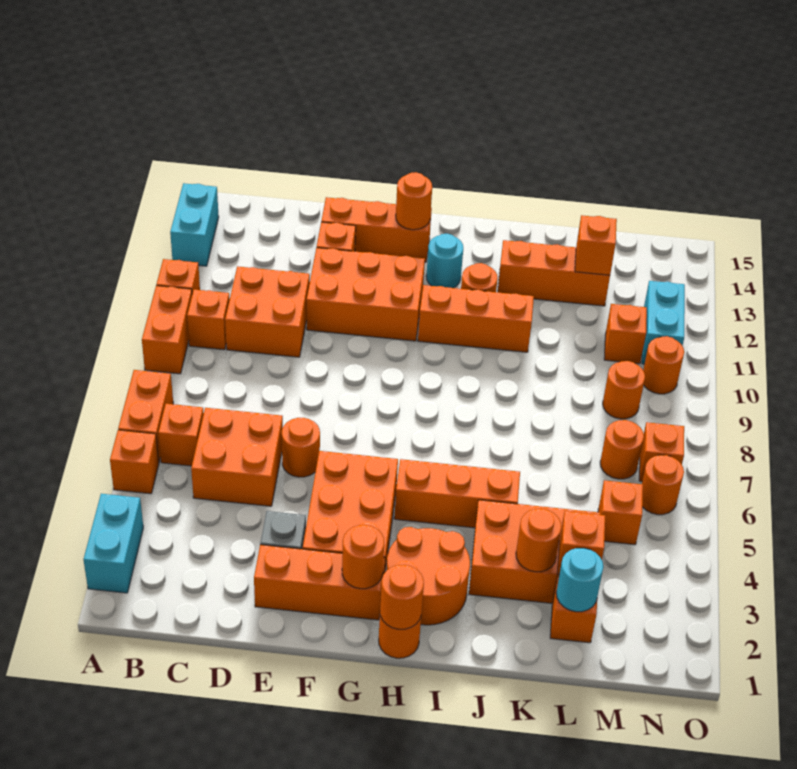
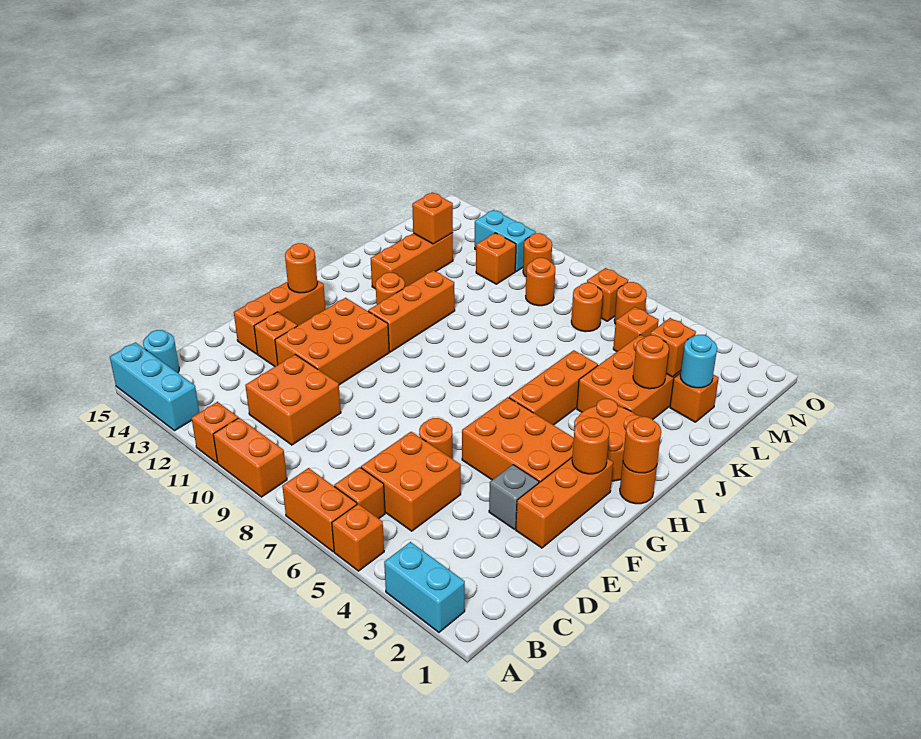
cyan 1x2 brick [170,183,219,266] -> cyan 1x3 brick [110,342,199,431]
orange 1x1 brick [187,289,230,350] -> none
cyan 1x1 round brick [426,234,463,288] -> cyan 1x1 round brick moved to [143,330,179,373]

